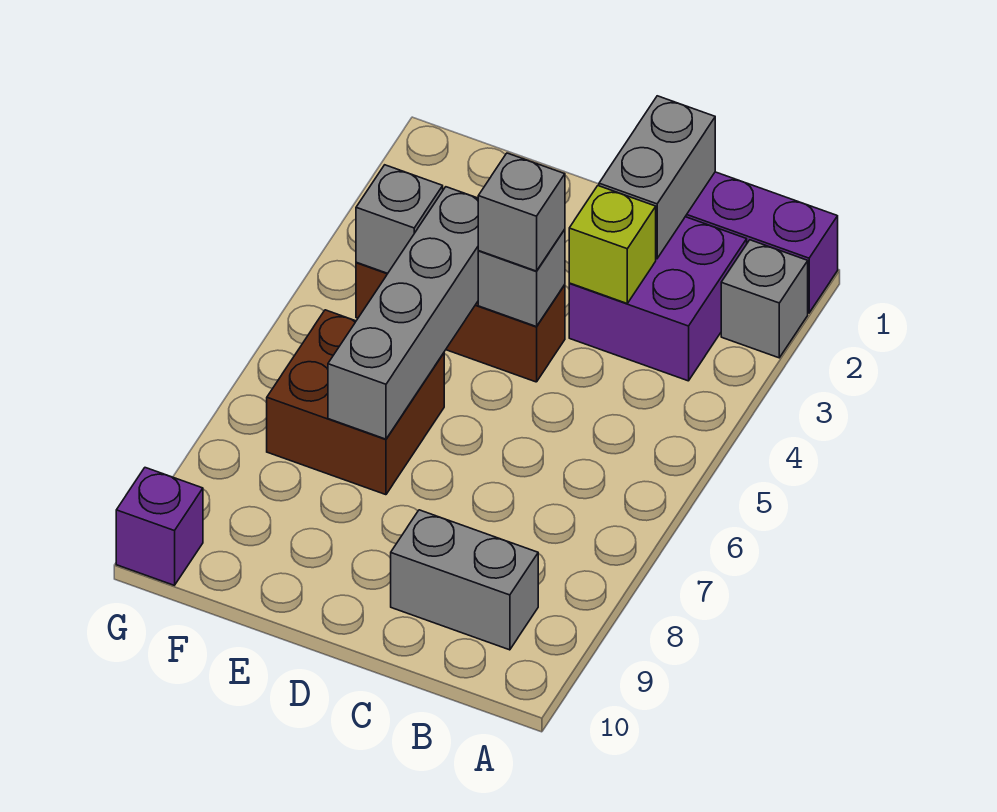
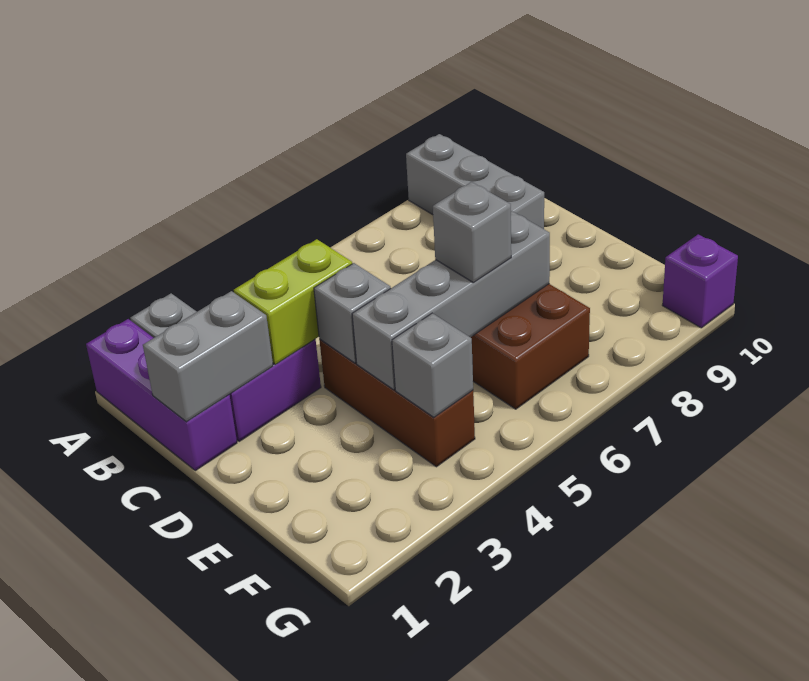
grey 1x2 brick [391,510,538,650] -> grey 1x3 brick [406,134,544,229]
lime 1x1 brick [569,186,656,303] -> lime 1x2 brick [234,239,352,365]
grey 1x1 brick [478,153,565,271] -> grey 1x1 brick moved to [433,182,511,282]

